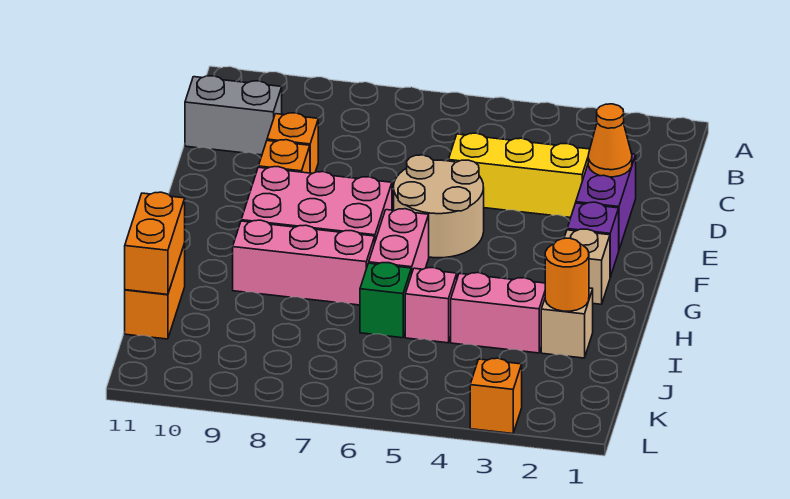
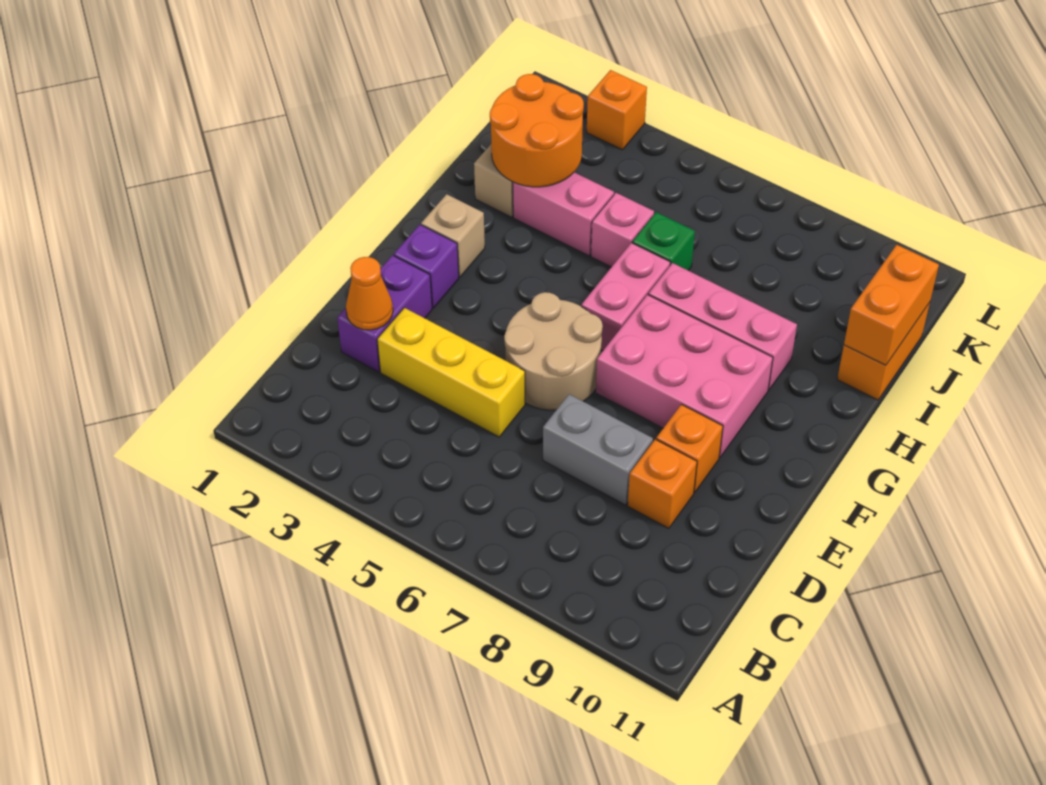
grey 1x2 brick [185,76,282,155] -> grey 1x2 brick moved to [543,394,653,505]
orange 1x1 round brick [545,238,589,311] -> orange 2x2 round brick [490,74,584,187]

